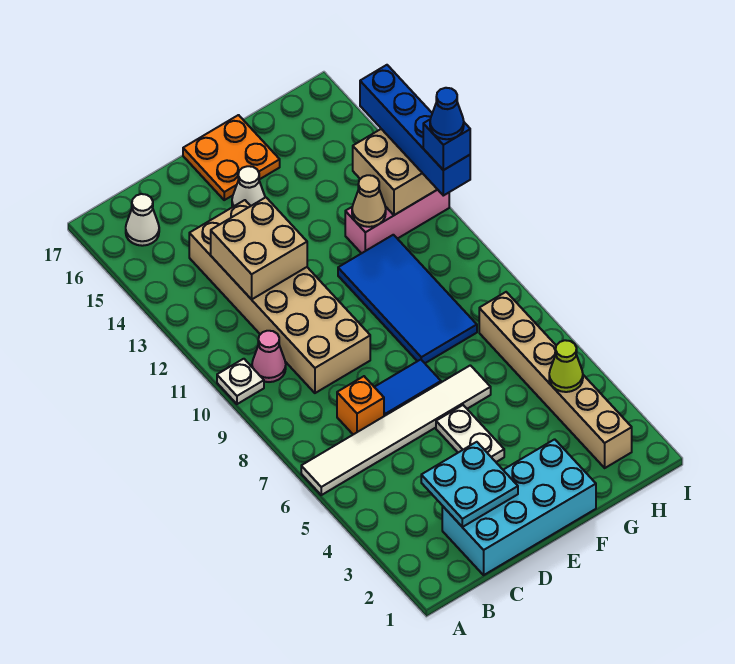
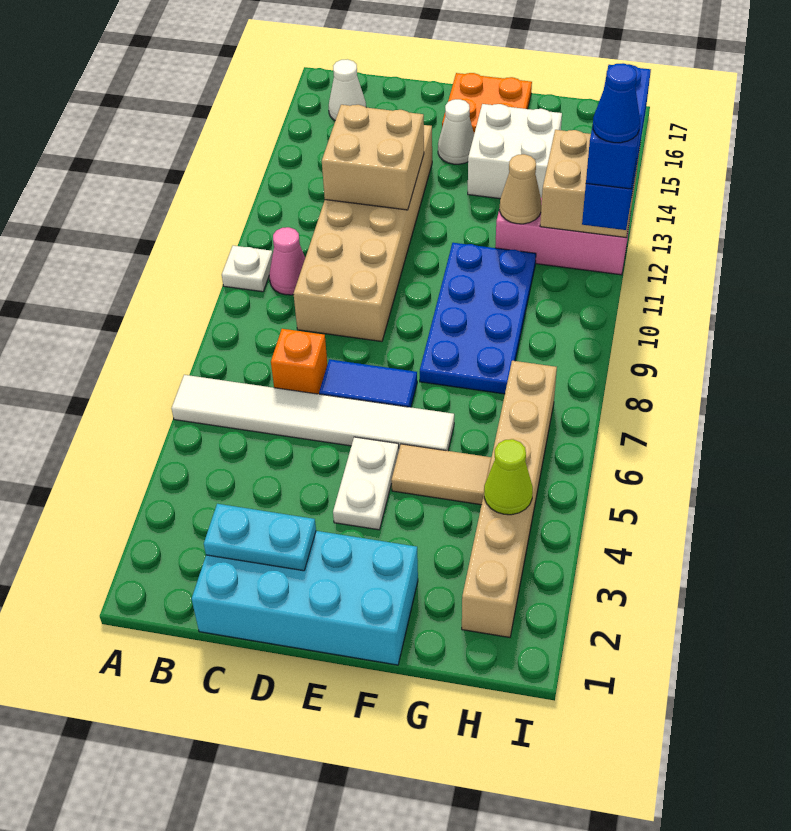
cyan 2x2 plate [421,442,518,527] -> cyan 1x2 plate [204,504,316,571]
none -> tan 1x2 tile [391,444,491,505]
blue 2x4 tile [338,235,477,363] -> blue 2x4 plate [420,243,536,394]
none -> white 2x2 brick [468,104,562,199]

